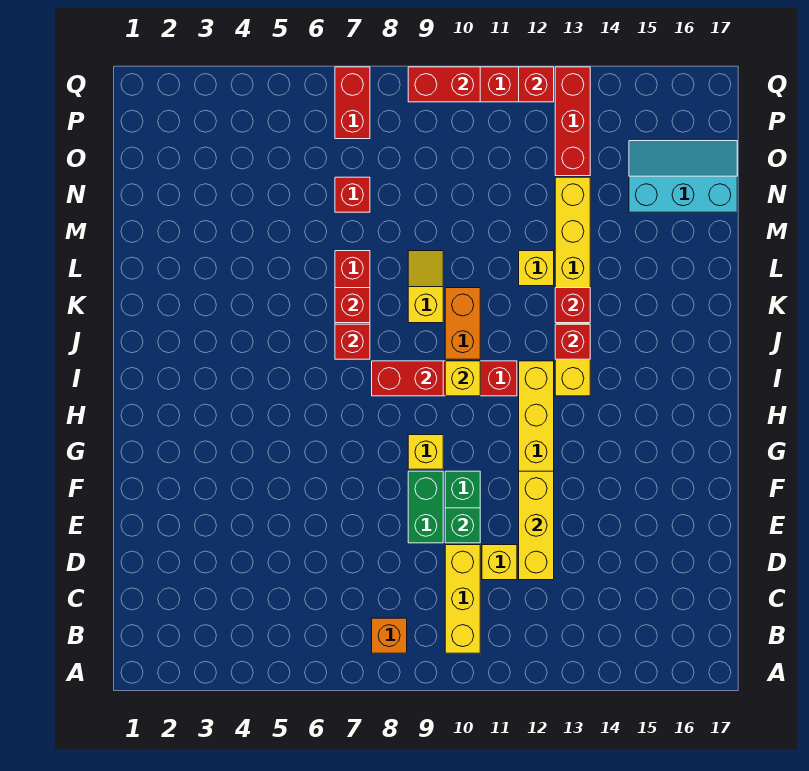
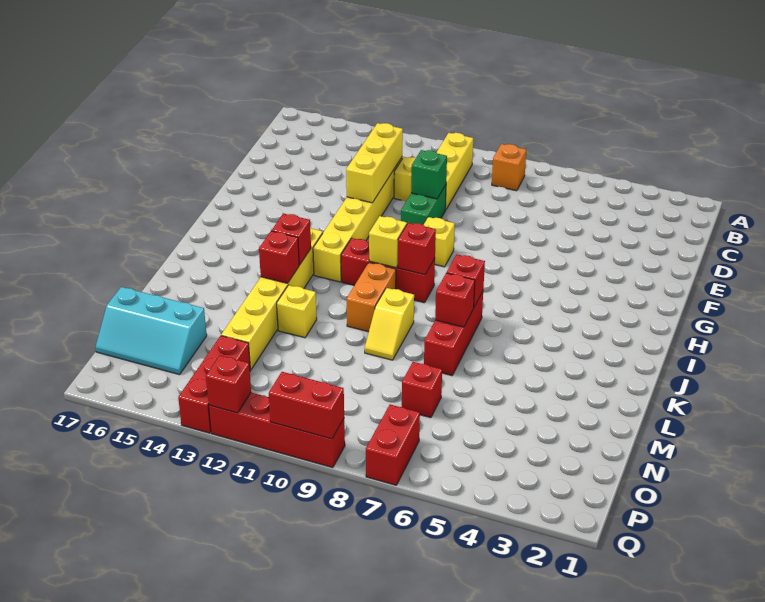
green 1x2 brick [408,471,443,543] -> none
red 1x2 brick [372,361,443,396] -> red 1x1 brick [398,223,436,275]

